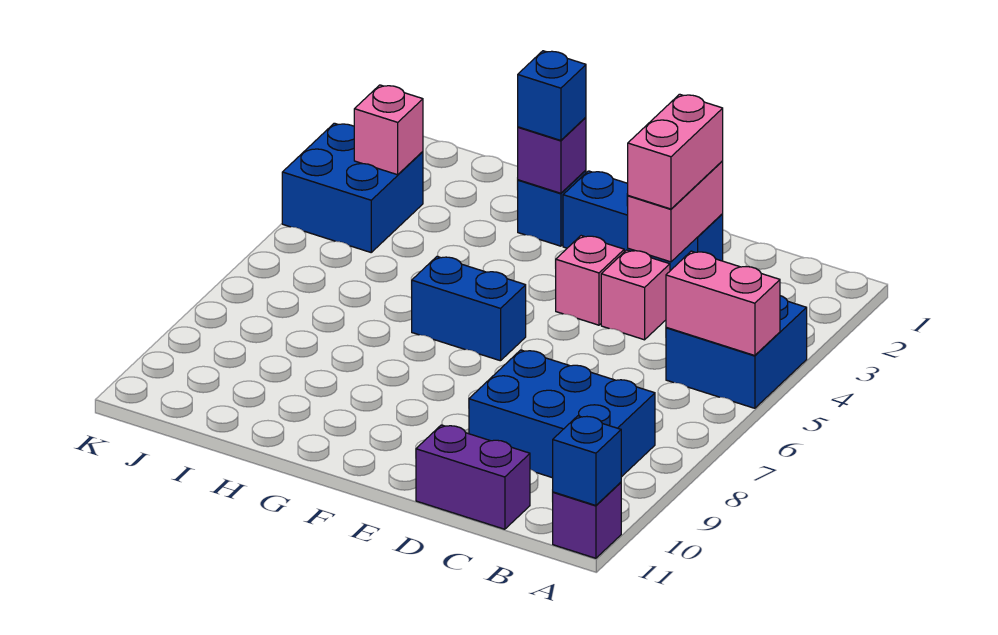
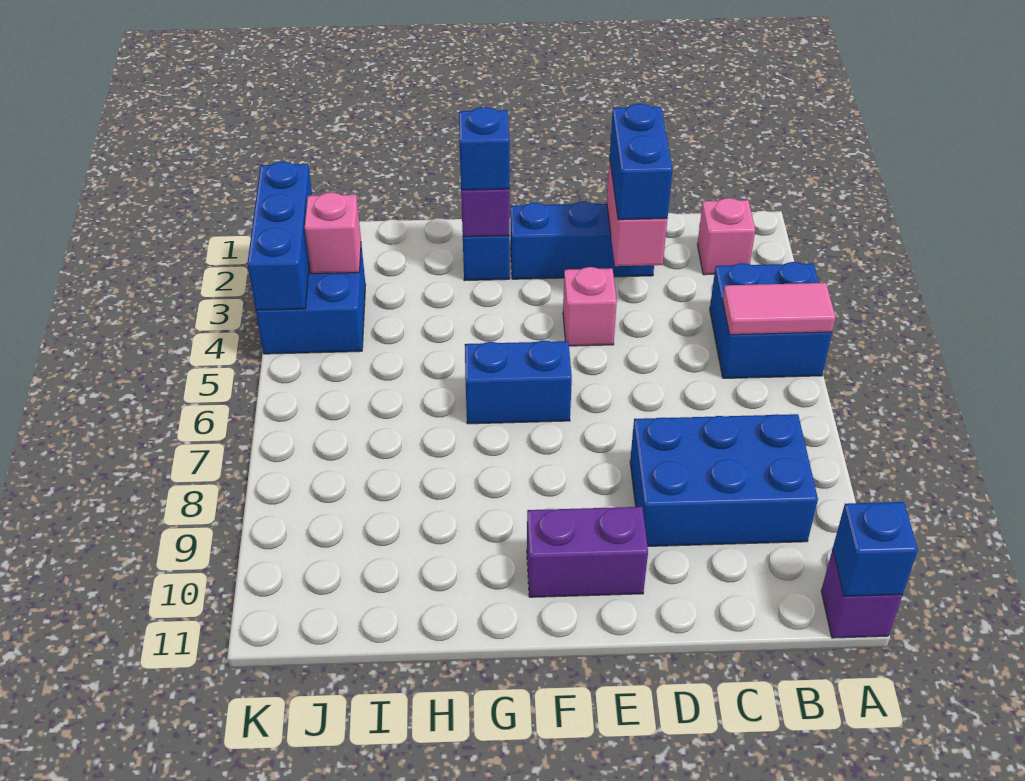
pink 1x2 brick [666,251,780,356] -> pink 1x2 tile [723,283,835,335]
purple 1x2 brick [416,425,530,529] -> purple 1x2 brick moved to [527,507,648,597]
pink 1x2 brick [628,94,723,209] -> blue 1x2 brick [610,104,673,220]
pink 1x1 brick [601,250,670,340] -> pink 1x1 brick moved to [697,198,755,275]
none -> blue 1x3 brick [247,162,312,310]

